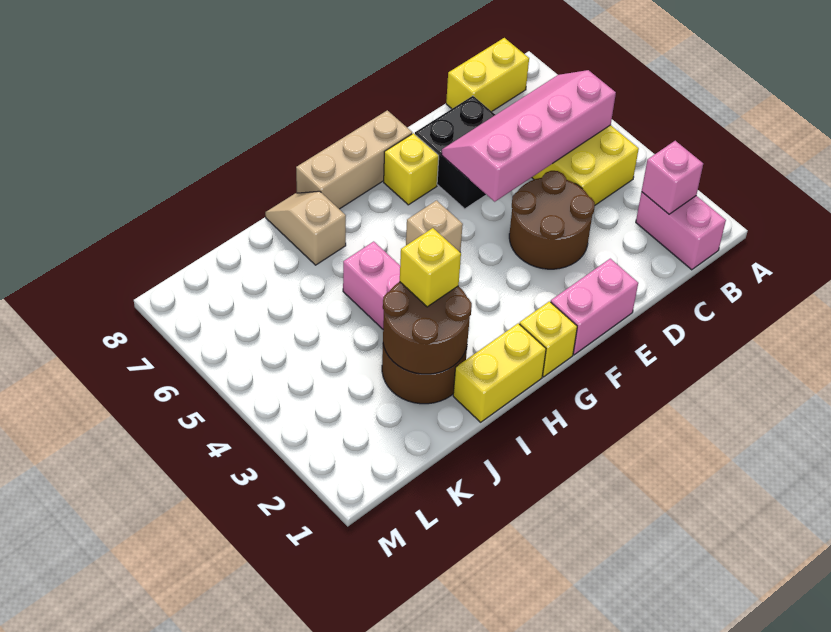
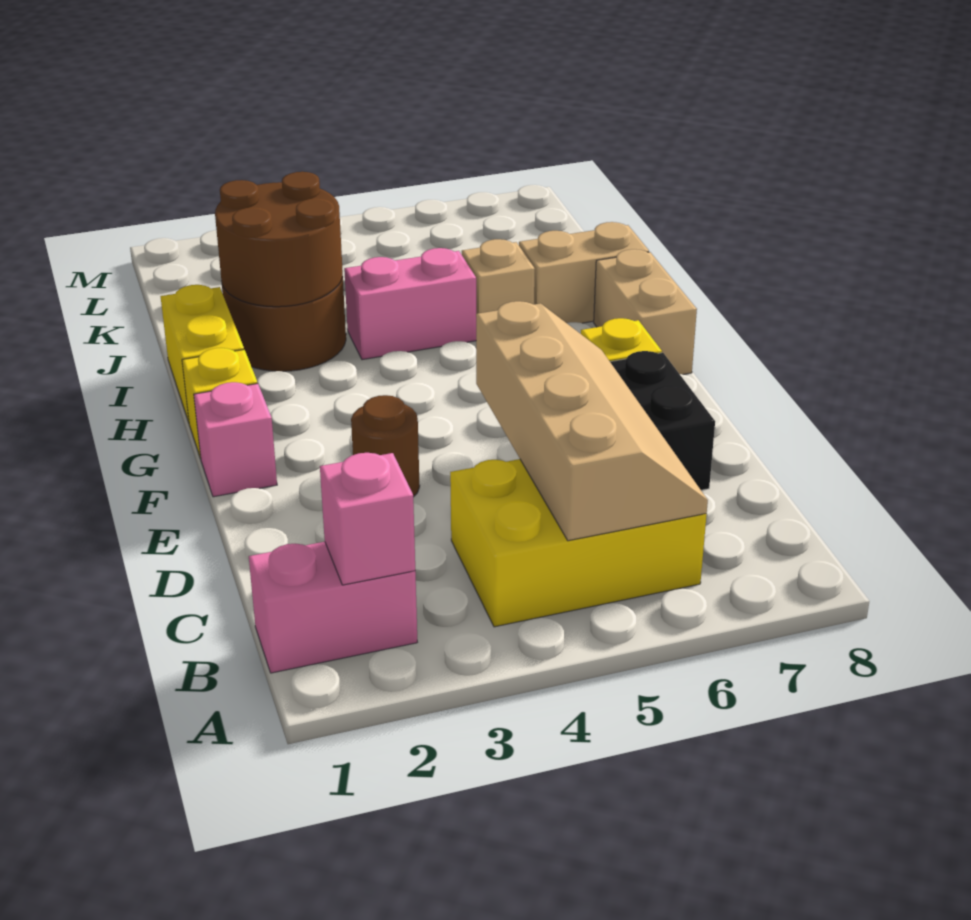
pink 2x4 slope [442,70,616,202] -> tan 2x4 slope [476,301,708,541]
yellow 1x2 brick [446,38,529,111] -> none
brown 2x2 round brick [509,171,595,269] -> brown 1x1 round brick [351,395,420,497]
pink 1x2 brick [551,259,638,355] -> pink 1x1 brick [194,382,277,497]
tan 1x3 brick [296,110,412,209] -> tan 1x2 brick [594,249,697,375]
tan 1x1 brick [406,200,463,252] -> tan 1x1 brick moved to [462,239,535,314]
yellow 1x1 brick [400,228,461,307] -> none
tan 1x2 slope [265,191,346,265] -> tan 1x2 brick [519,222,649,323]

